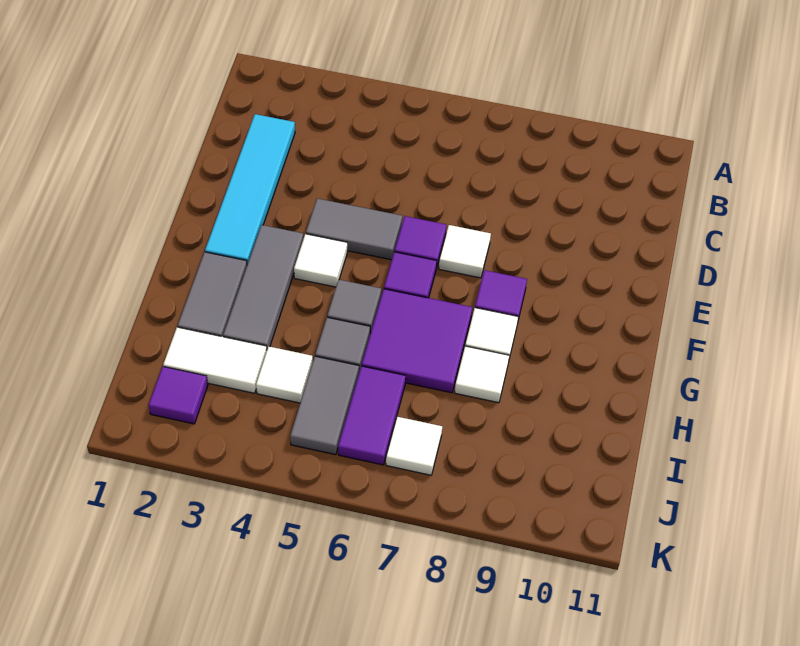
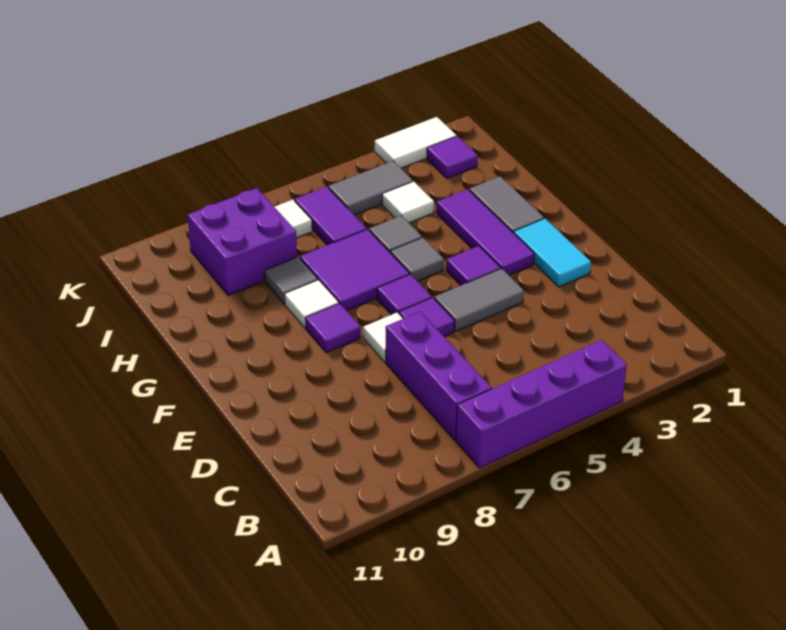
none -> purple 1x4 brick [456,340,627,468]
none -> purple 1x3 brick [385,312,492,440]
cyan 1x4 tile [205,114,295,264] -> cyan 1x2 tile [514,219,591,287]
grey 1x3 tile [223,225,303,349] -> purple 1x3 tile [436,189,534,275]
white 1x1 tile [294,234,348,287] -> purple 1x1 tile [446,246,501,286]
white 1x1 tile [455,346,509,403] -> grey 1x1 tile [264,257,318,304]
white 1x2 tile [163,327,267,393] -> white 1x2 tile moved to [375,117,457,168]
grey 1x2 tile [290,356,359,455] -> grey 1x2 tile turned to [329,161,413,215]
none -> purple 2x2 brick [187,188,297,295]

